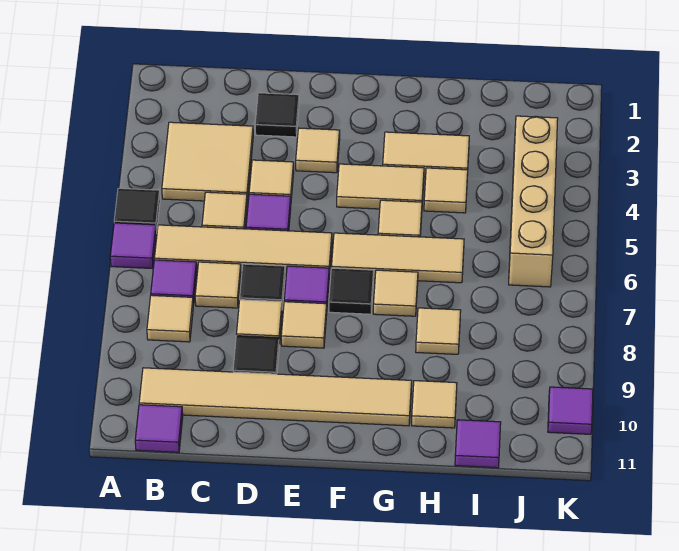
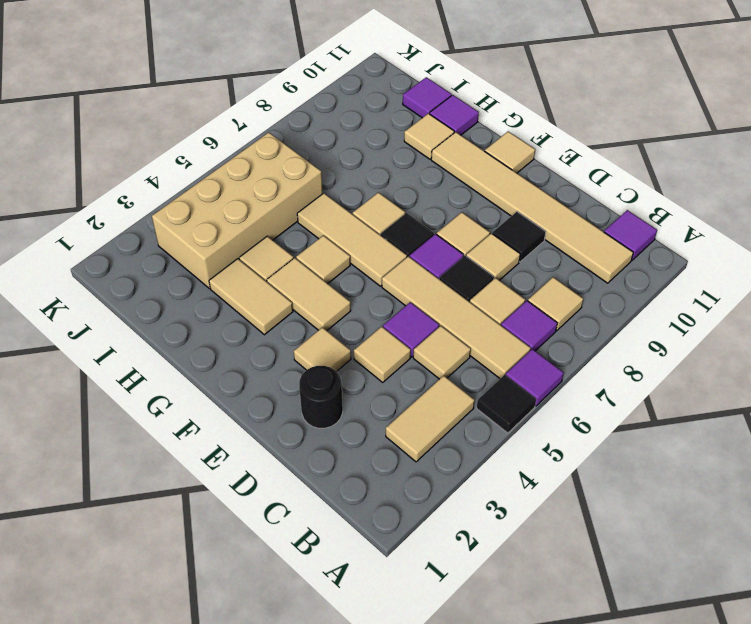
tan 2x2 tile [162,122,253,201] -> tan 1x2 tile [386,376,475,462]
black 1x1 tile [255,93,299,137] -> black 1x1 round brick [299,366,343,428]
tan 1x1 tile [416,308,461,354] -> tan 1x1 tile moved to [485,131,535,173]
tan 1x4 brick [509,116,558,287] -> tan 2x4 brick [152,133,323,289]
purple 1x1 tile [548,387,593,434] -> purple 1x1 tile moved to [430,95,479,135]

